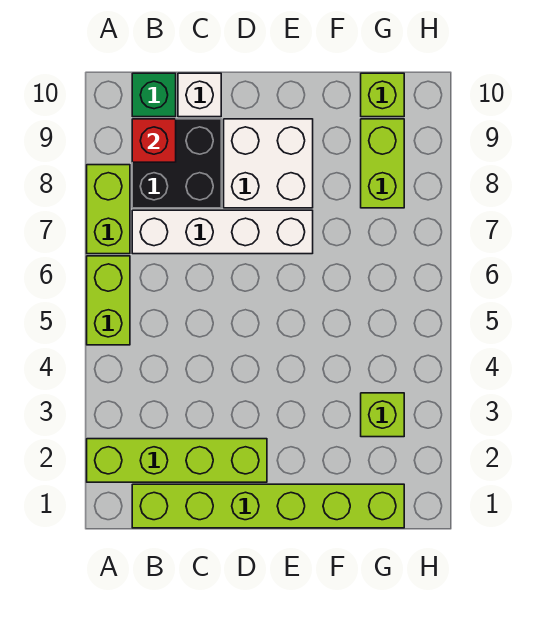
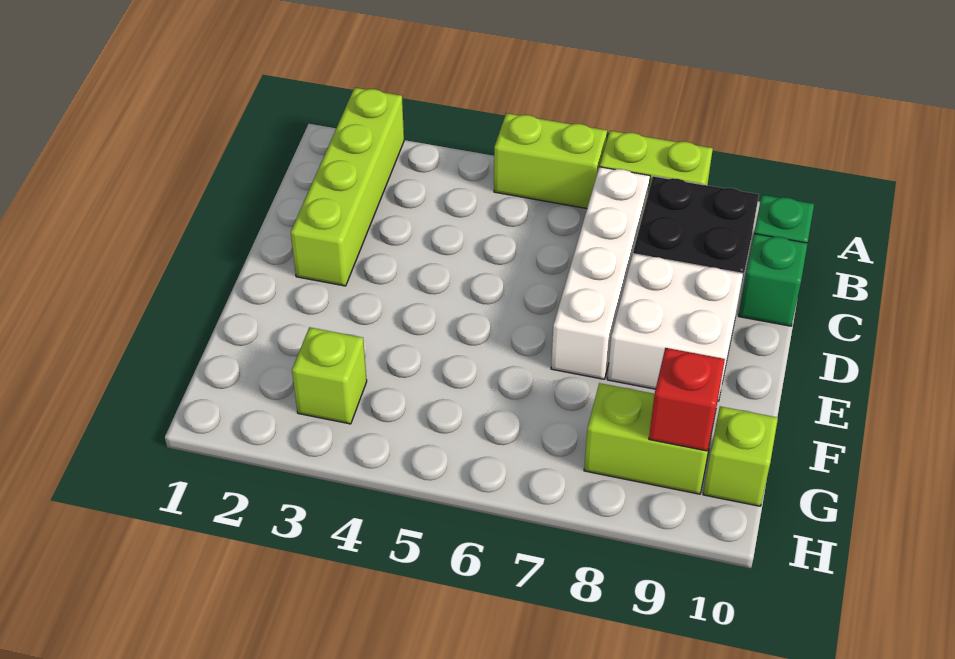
lime 1x6 brick [132,484,404,528] -> none
red 1x1 brick [132,119,176,162] -> red 1x1 brick moved to [649,348,725,451]
white 1x1 brick [178,73,221,117] -> green 1x1 brick [739,234,808,326]

